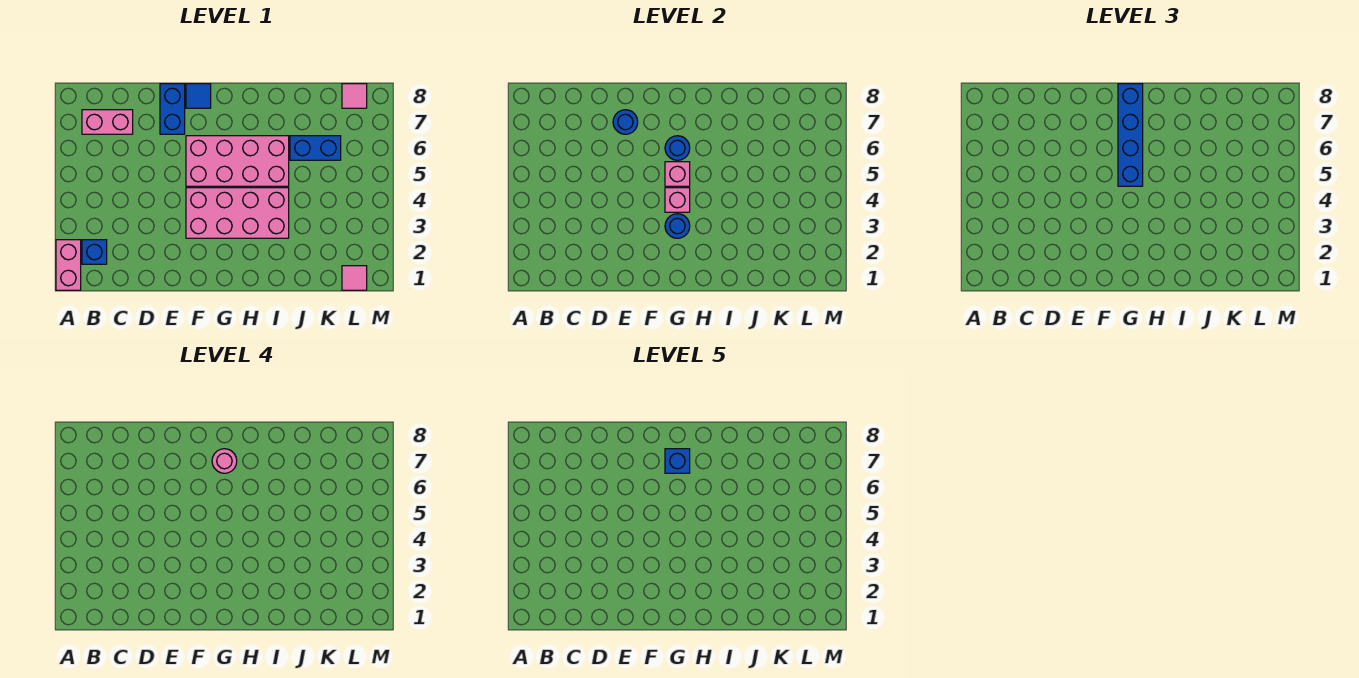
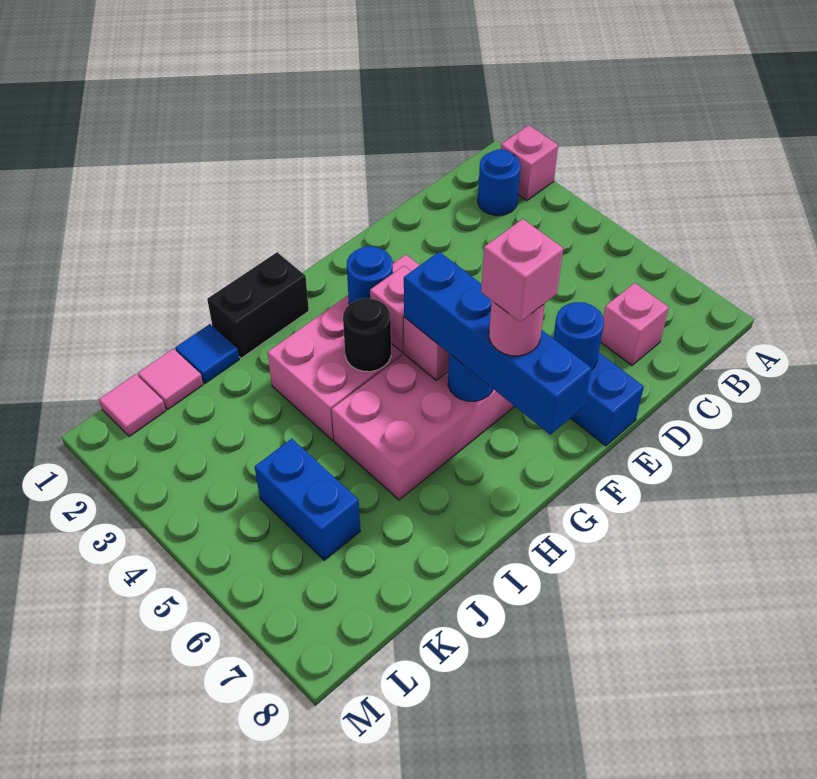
pink 1x2 brick [56,240,81,290] -> pink 1x1 brick [501,125,558,201]
blue 1x1 brick [82,240,107,264] -> blue 1x1 round brick [478,149,521,216]
pink 1x2 brick [82,110,133,134] -> pink 1x1 brick [601,283,669,365]
blue 1x1 tile [186,84,211,108] -> blue 1x1 tile moved to [175,324,239,383]
blue 1x1 brick [665,449,690,473] -> pink 1x1 brick [481,219,563,322]
none -> black 1x2 brick [207,252,309,358]
none -> black 1x1 round brick [343,298,391,372]
blue 1x2 brick [290,136,341,160] -> blue 1x2 brick turned to [255,439,360,560]
pink 1x1 tile [342,84,367,108] -> pink 1x1 tile moved to [138,349,203,409]

